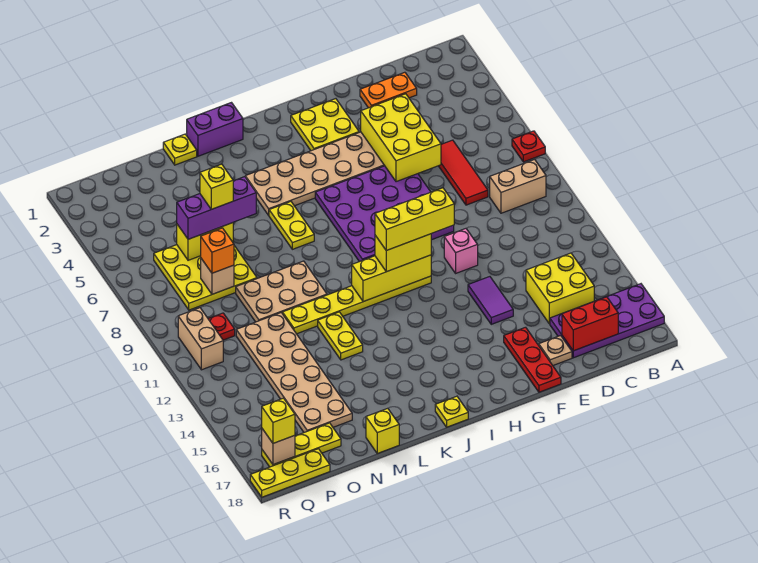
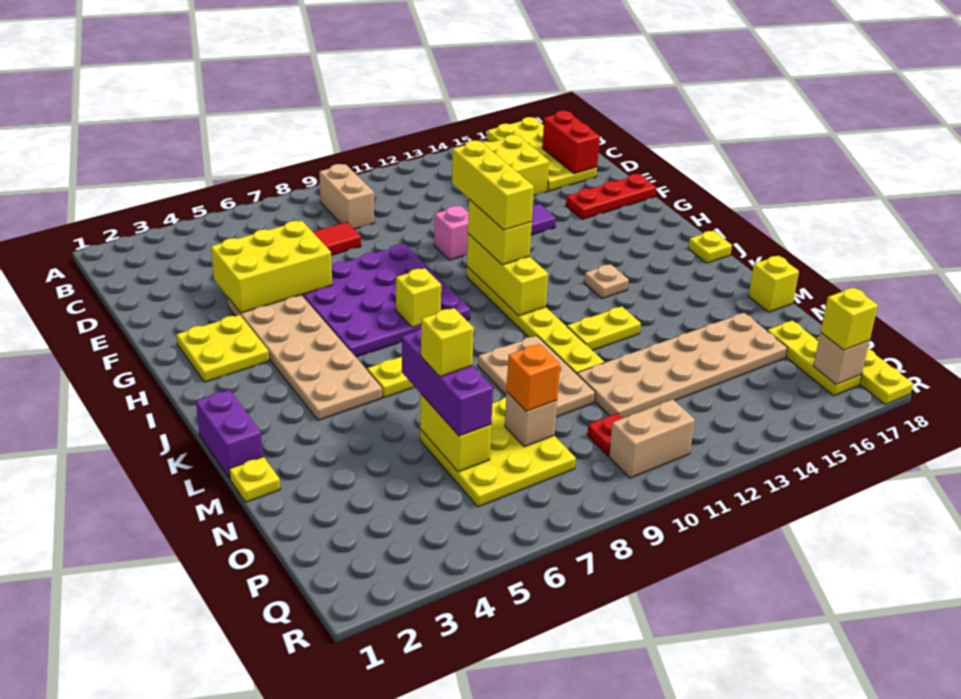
red 1x1 plate [512,131,545,162] -> none
purple 2x4 plate [550,284,664,358] -> yellow 2x4 plate [487,117,597,191]
orange 1x2 plate [360,72,417,108] -> none
tan 1x1 plate [539,336,572,365] -> tan 1x1 plate moved to [584,264,629,298]
none -> yellow 1x1 brick [396,268,441,327]

